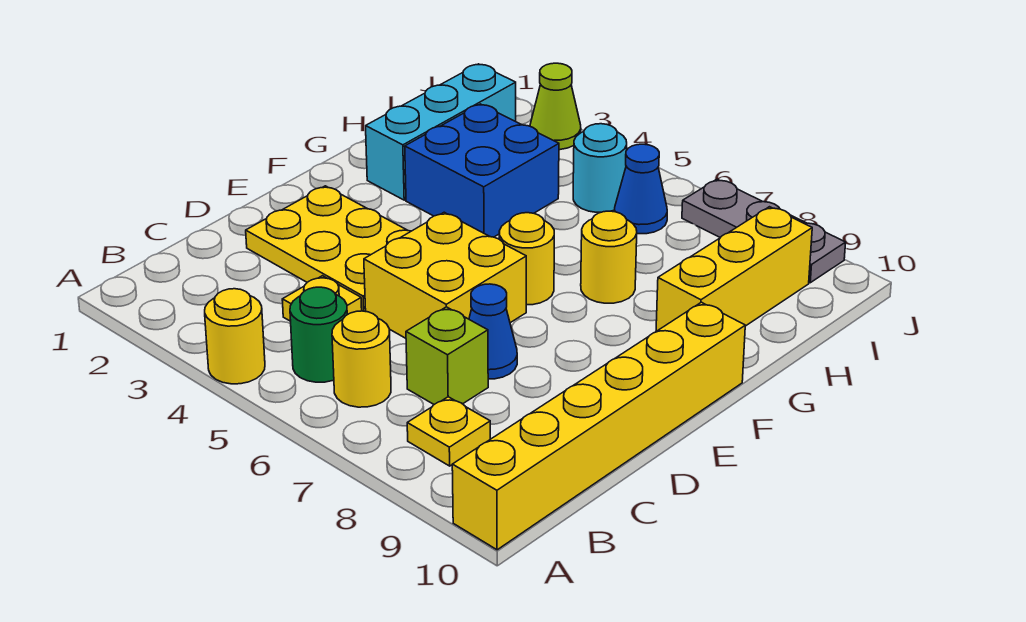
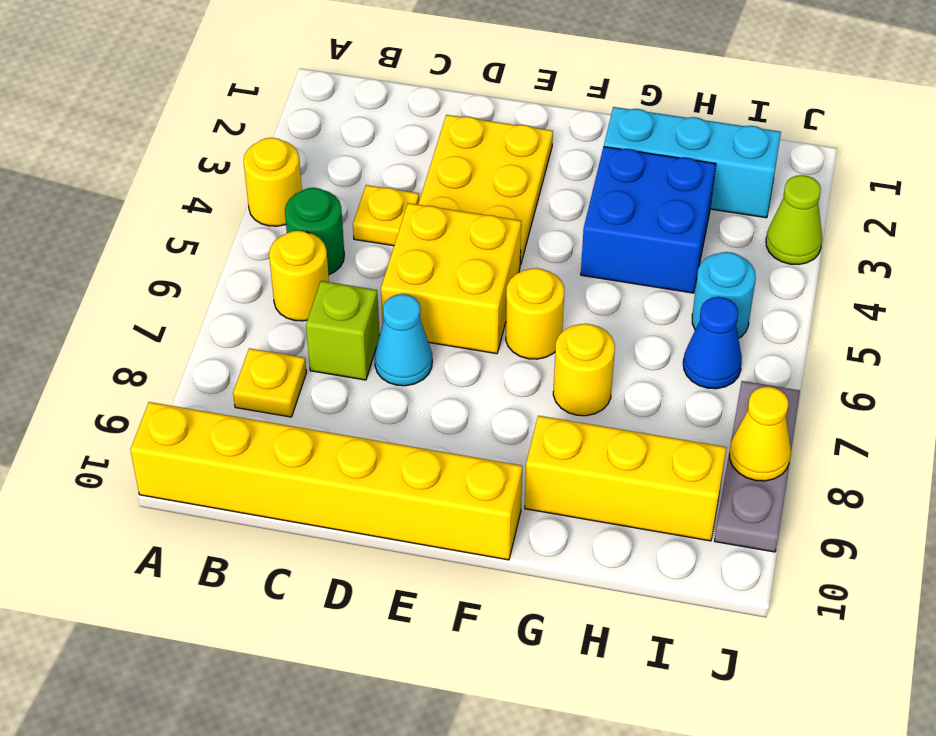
blue 1x1 cone [469,284,517,379] -> cyan 1x1 cone [375,294,432,386]
none -> yellow 1x1 cone [729,387,791,481]

